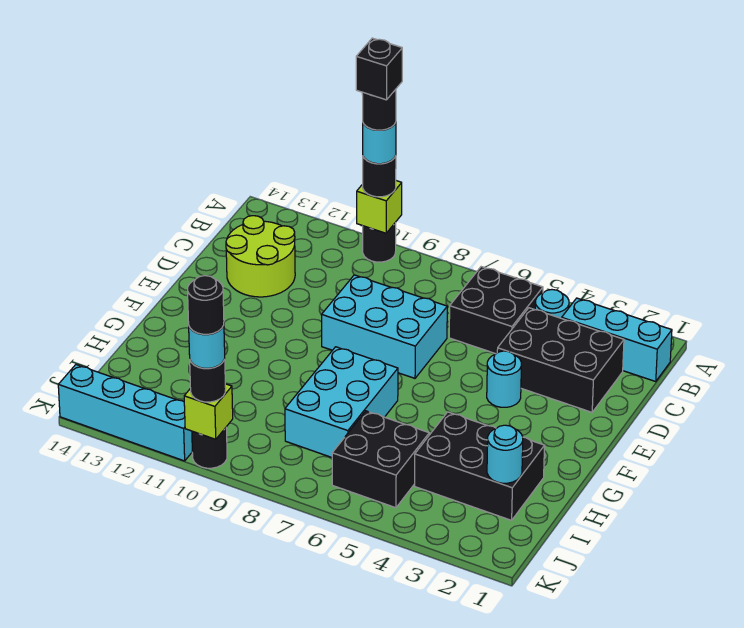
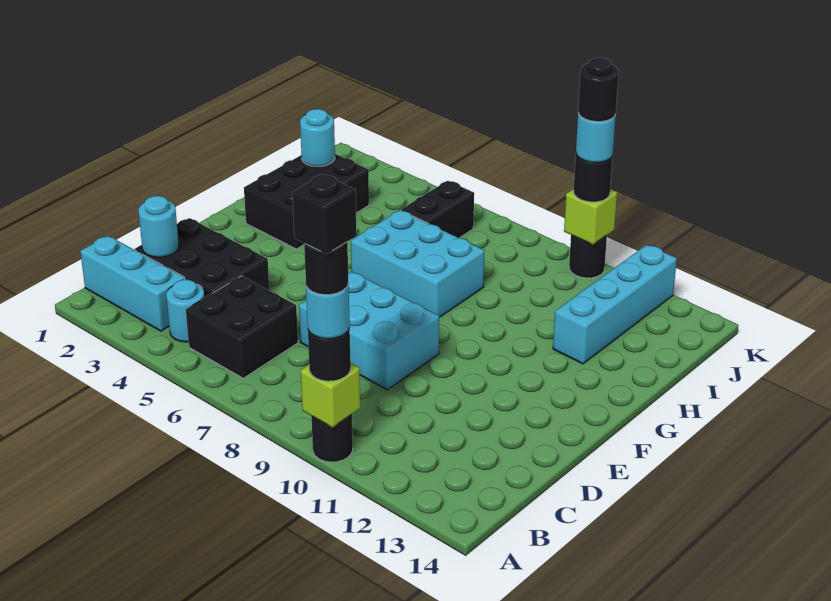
lime 2x2 round brick [226,216,295,297] -> none
cyan 1x1 round brick [487,351,521,407] -> cyan 1x1 round brick moved to [138,196,179,257]
cyan 2x3 brick [285,347,398,457] -> cyan 2x3 brick turned to [351,210,485,317]
black 2x3 brick [415,412,545,520] -> black 2x3 brick turned to [244,154,369,249]
black 2x2 brick [332,411,429,508] -> black 1x2 brick [401,181,474,238]
cyan 1x4 brick [58,365,192,461] -> cyan 1x4 brick turned to [553,245,677,364]

